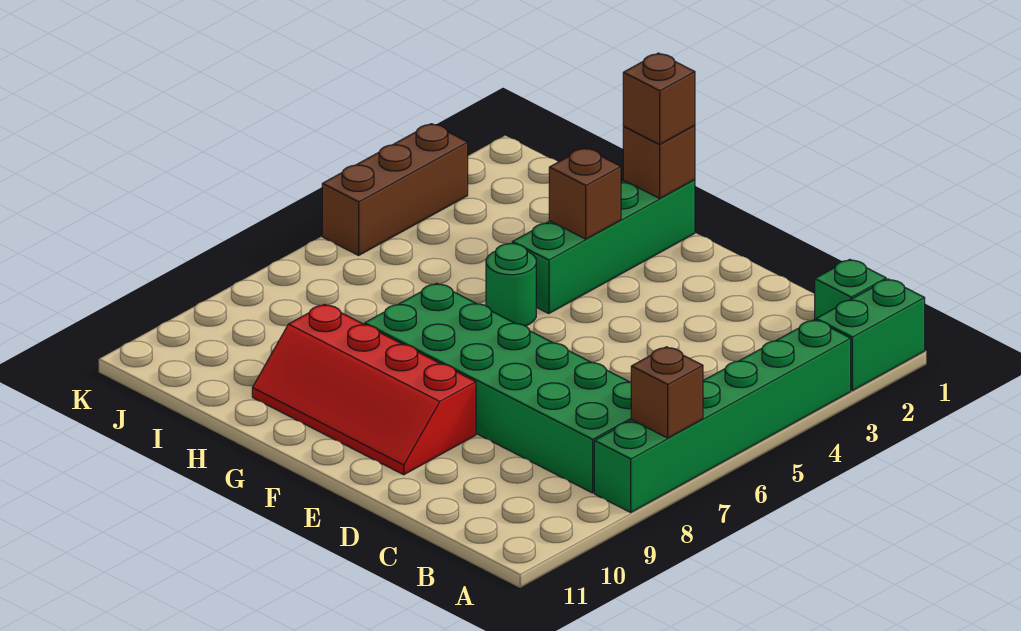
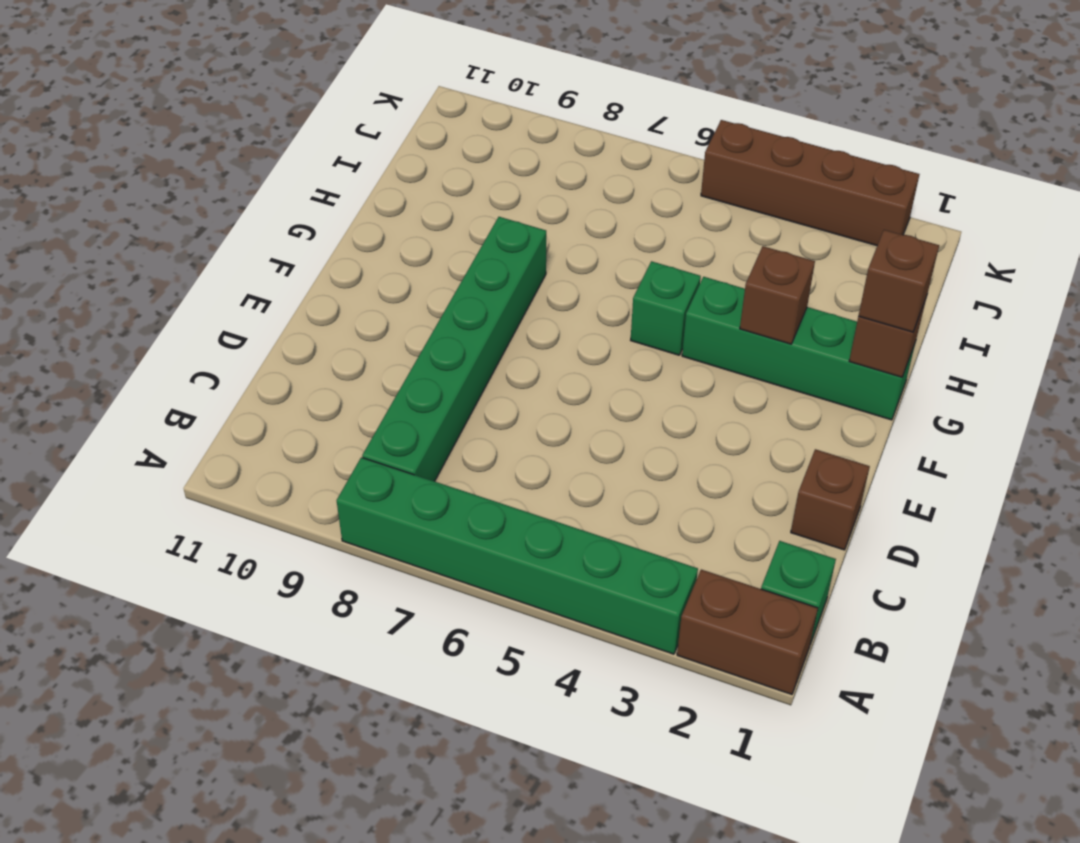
green 1x2 brick [816,279,925,391] -> brown 1x2 brick [677,570,818,694]
brown 1x1 brick [631,347,703,438] -> brown 1x1 brick moved to [791,449,870,550]
green 2x6 brick [365,283,631,493] -> green 1x6 brick [362,217,546,481]
red 2x4 slope [252,304,476,475] -> none
green 1x1 round brick [486,244,536,326] -> green 1x1 brick [631,261,701,355]
brown 1x3 brick [322,124,468,255] -> brown 1x4 brick [701,120,919,246]

